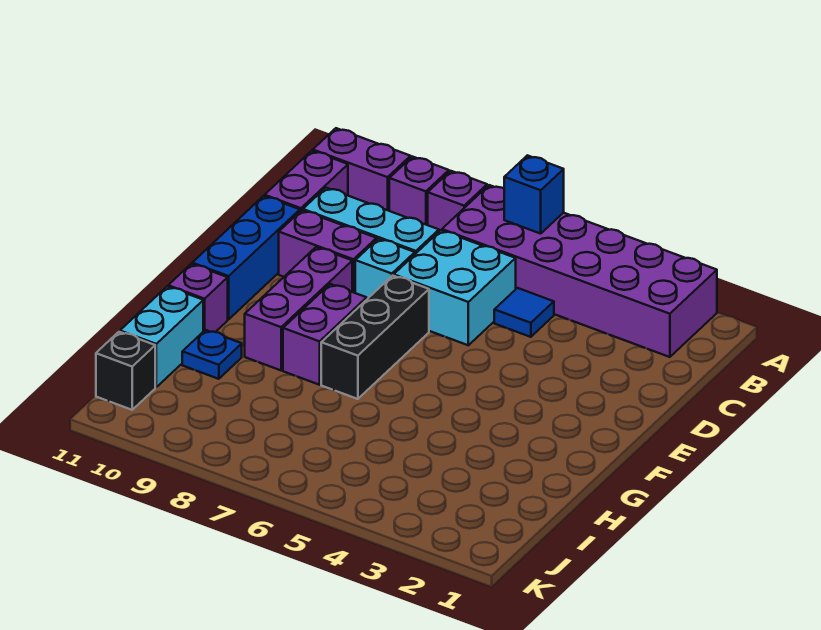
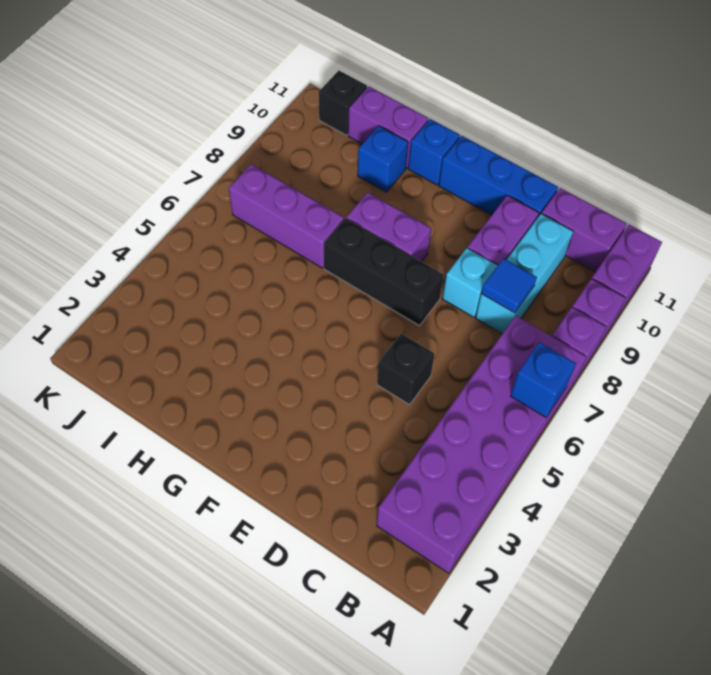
blue 1x1 tile [494,288,554,337] -> blue 1x1 tile moved to [481,258,537,313]
cyan 2x2 brick [394,230,516,345] -> none
none -> black 1x1 brick [377,334,435,405]
purple 1x3 brick [245,247,352,370] -> purple 1x3 brick moved to [229,164,344,268]
purple 1x1 brick [168,264,228,332] -> blue 1x1 brick [408,119,460,185]
blue 1x1 plate [182,330,242,379] -> blue 1x1 brick [358,126,408,192]
cyan 1x2 brick [120,287,203,387] -> purple 1x2 brick [348,86,429,168]

